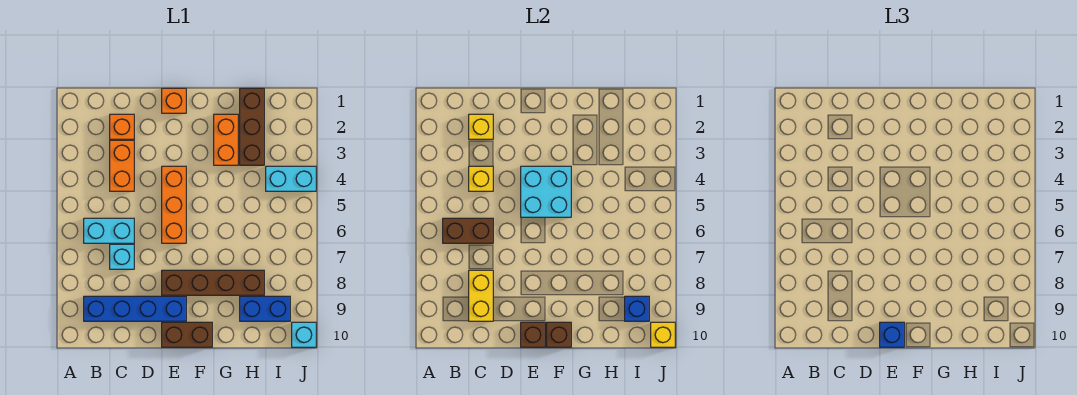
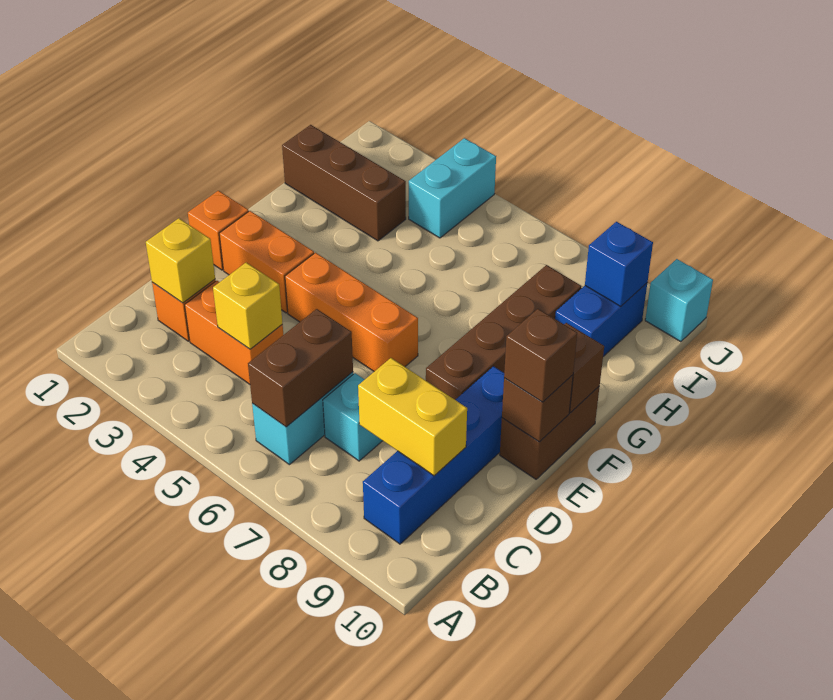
cyan 2x2 brick [521,166,571,217] -> none
blue 1x1 brick [880,322,904,347] -> brown 1x1 brick [504,309,577,402]
orange 1x2 brick [214,114,238,165] -> orange 1x2 brick moved to [219,211,314,313]
yellow 1x1 brick [651,322,675,347] -> none

